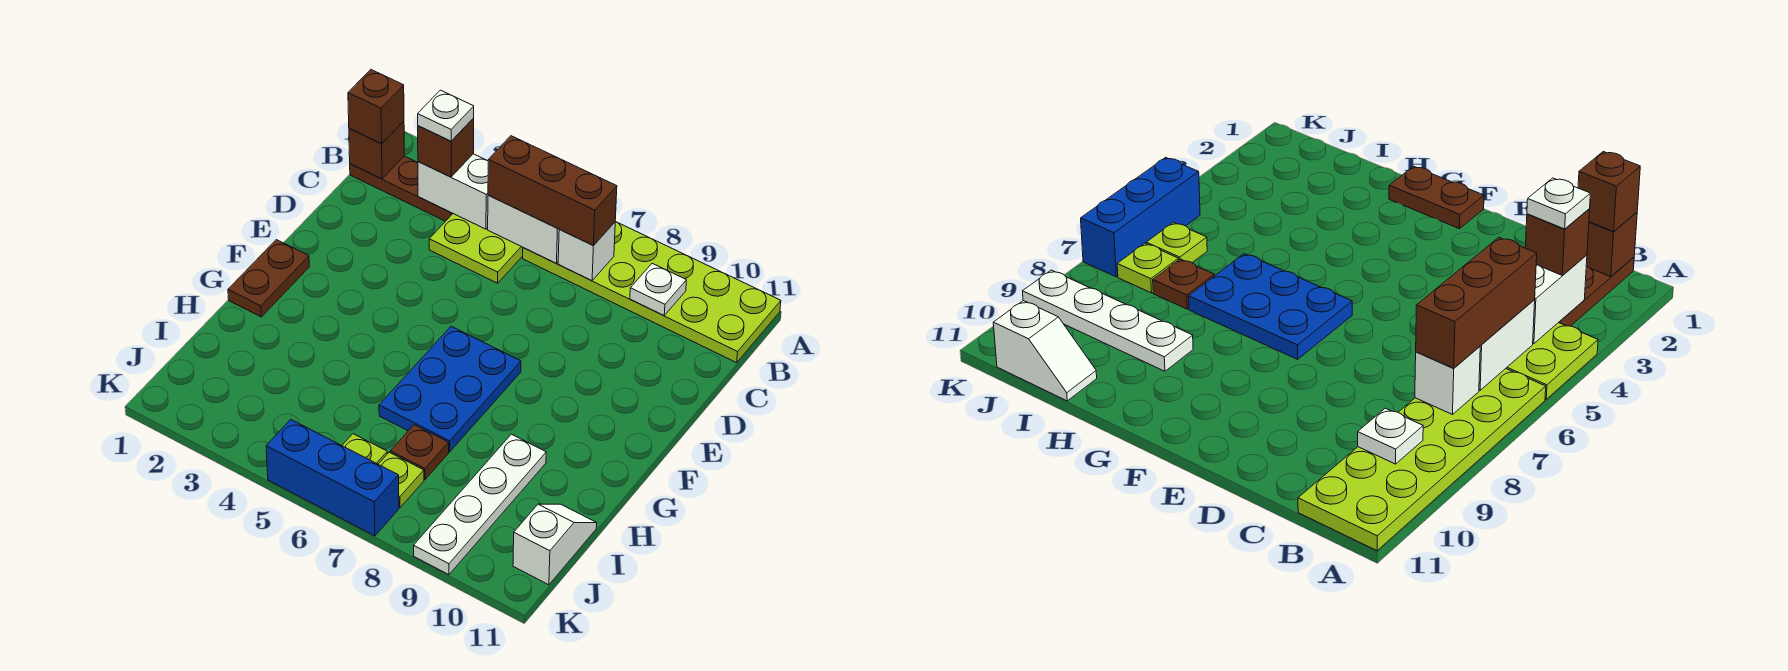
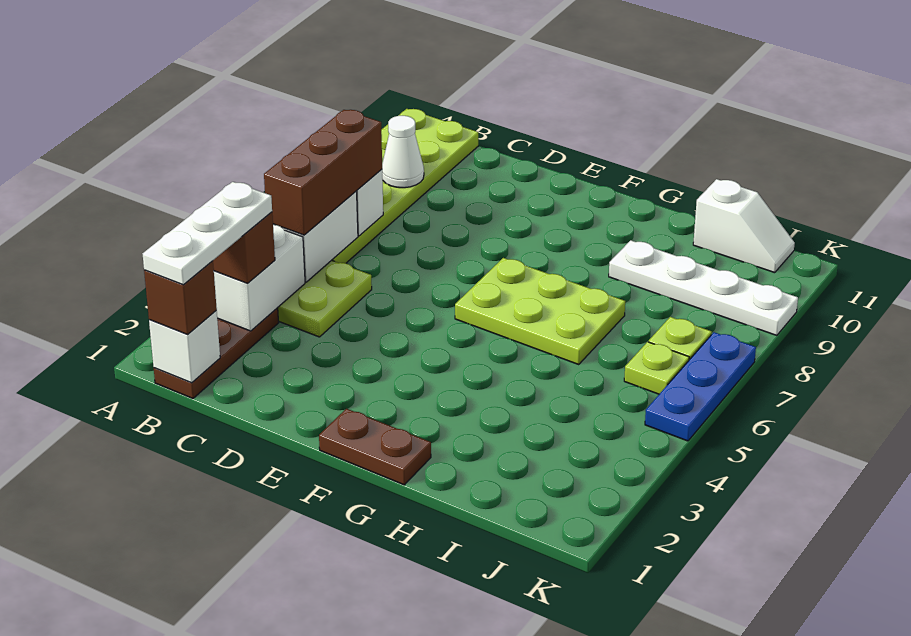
brown 1x1 brick [349,121,404,179] -> white 1x1 brick [149,311,220,383]
white 1x1 plate [418,90,474,141] -> white 1x3 plate [143,182,272,285]
white 1x1 plate [630,263,686,316] -> white 1x1 cone [382,116,424,188]
blue 2x3 plate [379,326,521,452] -> lime 2x3 plate [455,258,625,364]
brown 1x1 plate [390,425,449,479] -> none
white 1x2 slope [513,504,597,585] -> white 1x2 slope turned to [693,179,795,273]
blue 1x3 brick [266,420,399,536] -> blue 1x3 plate [645,332,756,441]

